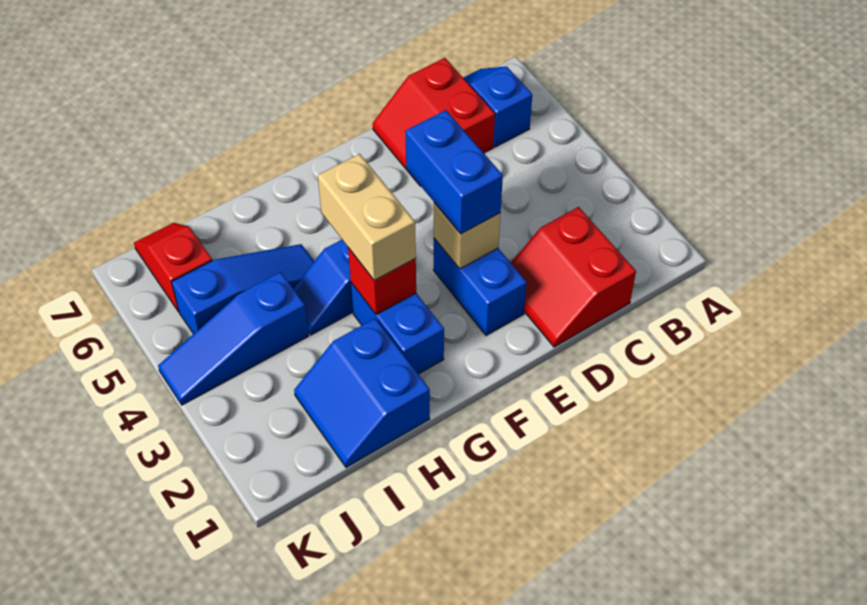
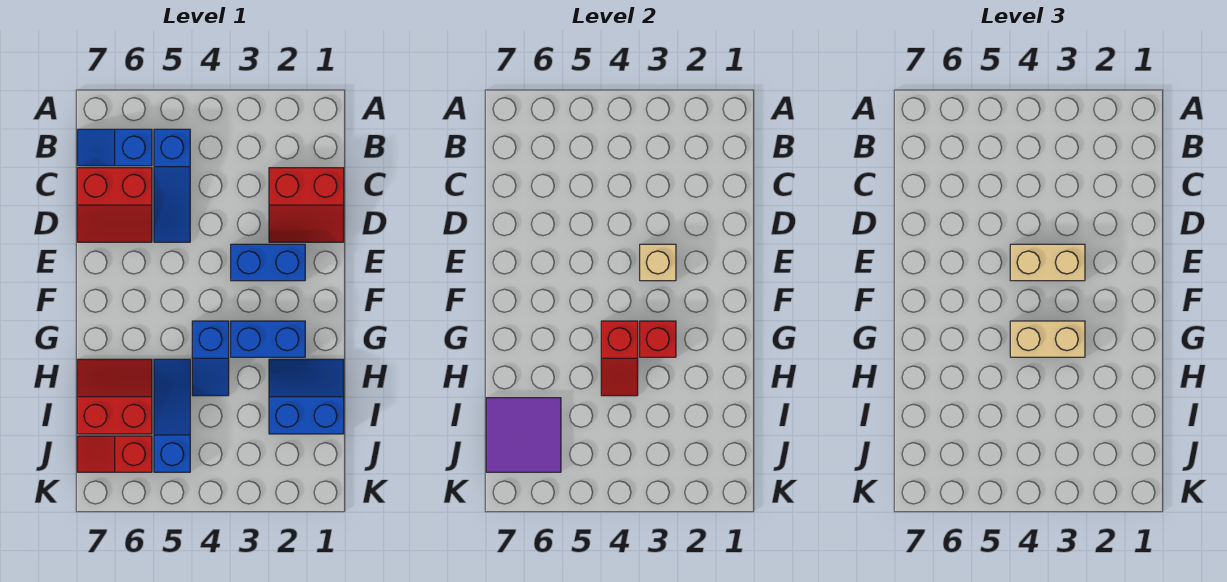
blue 1x2 brick [405,110,503,234] -> tan 1x2 brick [1010,244,1085,281]
none -> red 1x2 slope [601,321,638,396]
blue 2x2 slope [294,318,430,468] -> blue 2x2 slope turned to [269,359,344,434]
none -> red 2x2 slope [77,359,152,434]
blue 1x3 slope [158,272,309,405] -> blue 1x3 slope moved to [154,129,190,242]
none -> purple 2x2 tile [486,398,561,472]

